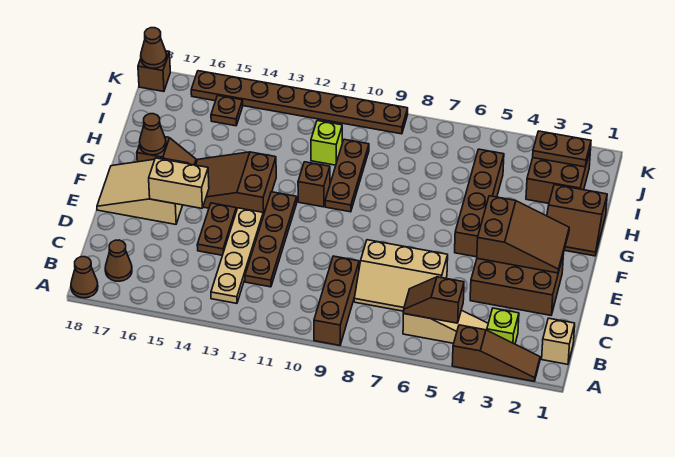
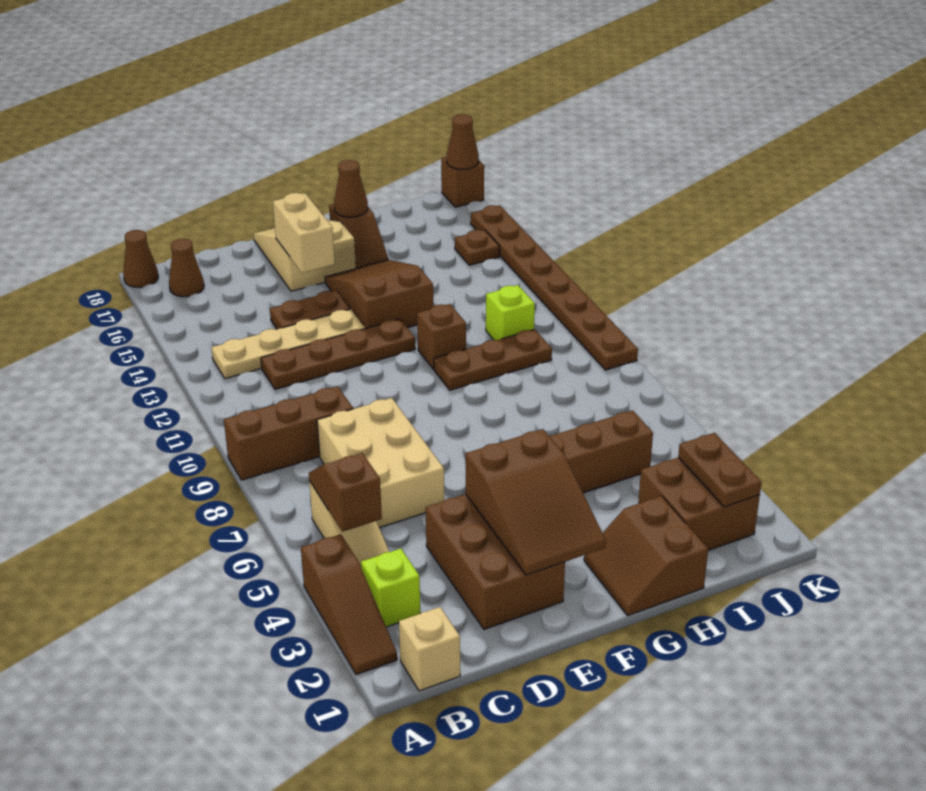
tan 2x3 slope [354,240,448,311] -> tan 2x3 brick [317,398,444,528]

